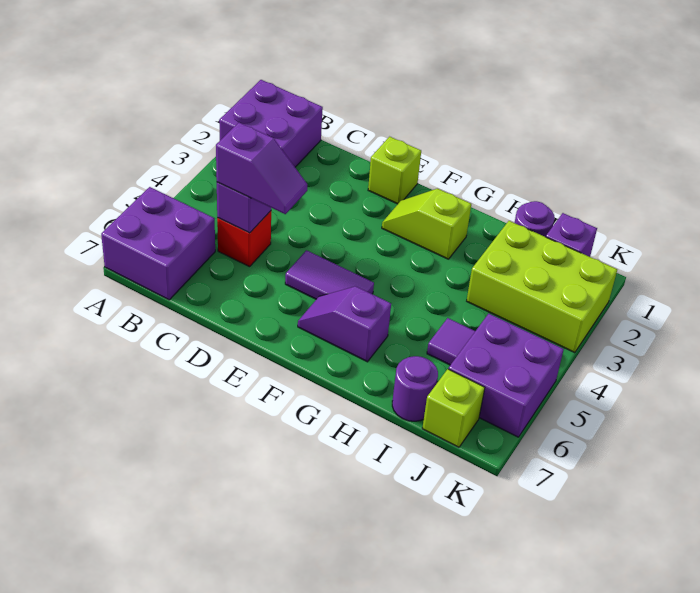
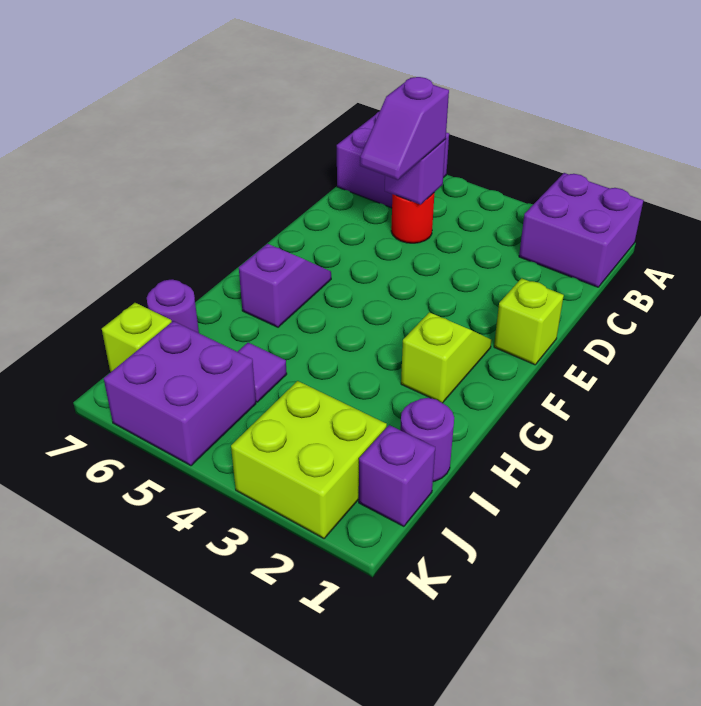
red 1x1 brick [217,211,271,267] -> red 1x1 round brick [391,193,434,243]
purple 1x2 tile [285,250,374,299] -> none
lime 2x3 brick [467,221,617,353] -> lime 2x2 brick [231,381,387,538]

